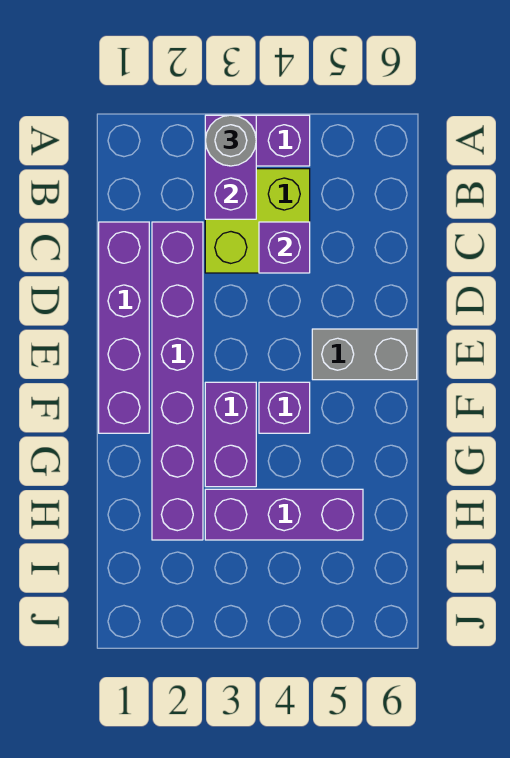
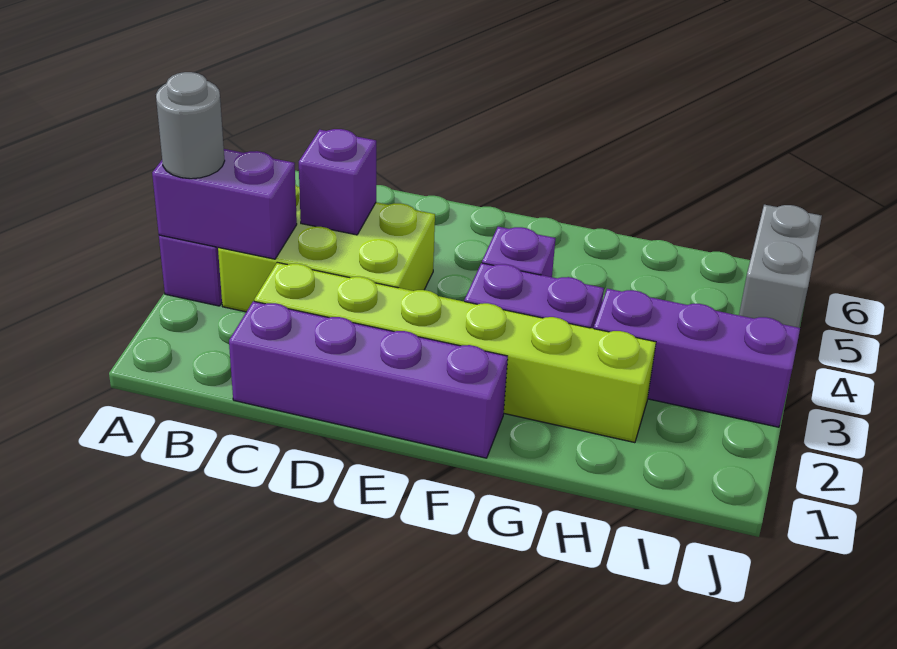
lime 2x2 brick [205,169,310,273] -> lime 2x3 brick [218,185,435,312]
purple 1x6 brick [152,222,203,540] -> lime 1x6 brick [254,262,656,443]
grey 1x2 brick [312,329,417,380] -> grey 1x2 brick moved to [739,205,822,328]
purple 1x3 brick [205,489,363,540] -> purple 1x3 brick turned to [594,289,800,427]

